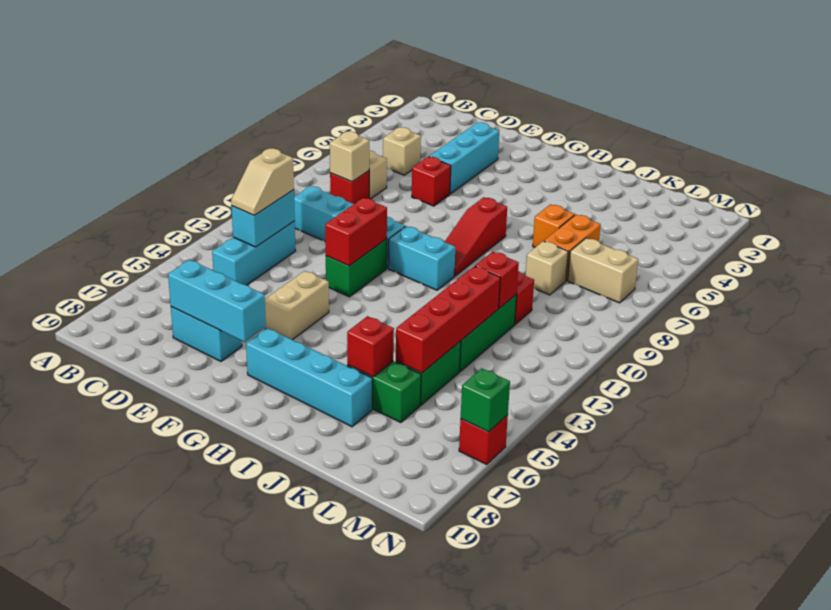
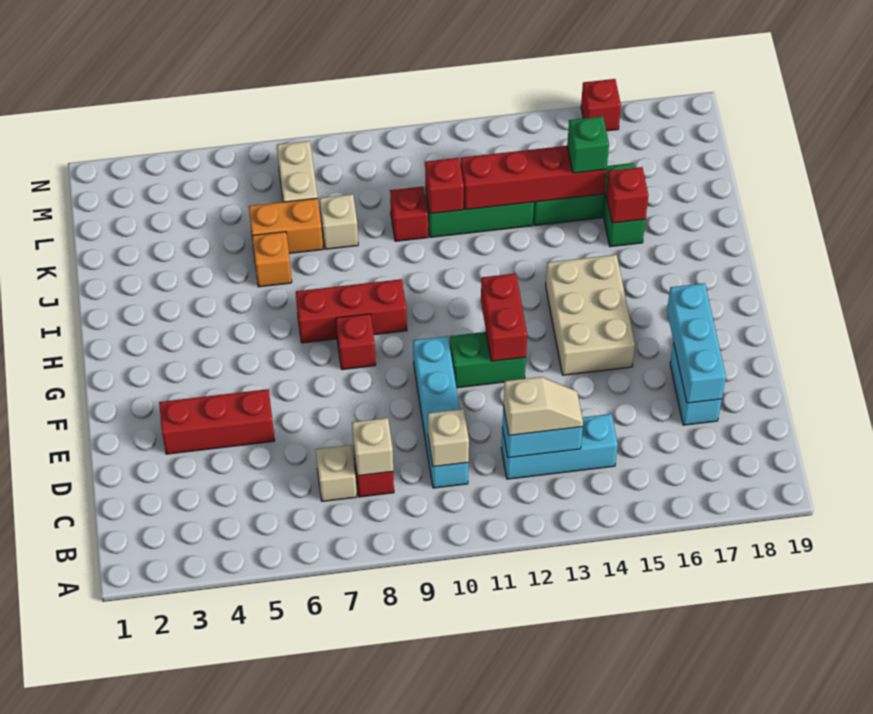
tan 1x1 brick [383,127,421,175] -> tan 1x1 brick moved to [428,409,469,467]
cyan 1x3 brick [429,122,499,194] -> red 1x3 brick [159,389,275,454]
red 1x1 brick [412,157,451,206] -> red 1x1 brick moved to [336,314,376,370]
red 1x2 brick [325,198,387,266] -> red 1x2 brick turned to [481,273,527,361]
tan 1x2 brick [265,271,329,340] -> tan 2x3 brick [546,255,635,375]
cyan 1x2 brick [388,226,455,290] -> none
cyan 1x4 brick [246,328,372,427] -> none
red 1x3 slope [445,197,507,276] -> red 1x3 brick [296,279,407,343]
green 1x1 brick [461,368,510,432] -> green 1x1 brick moved to [567,116,609,173]

